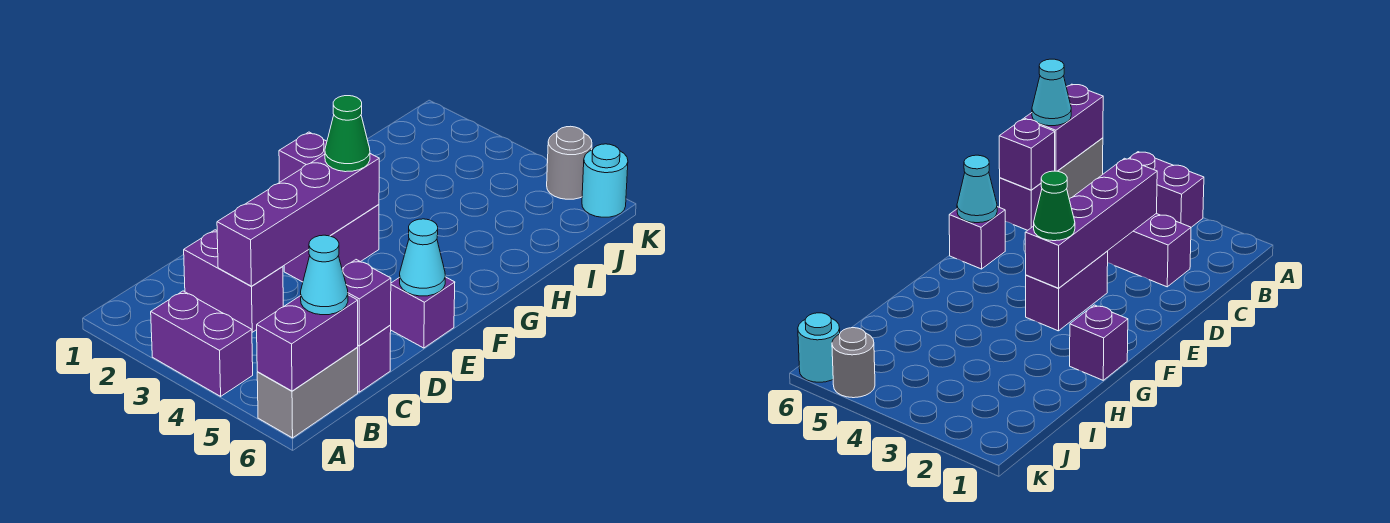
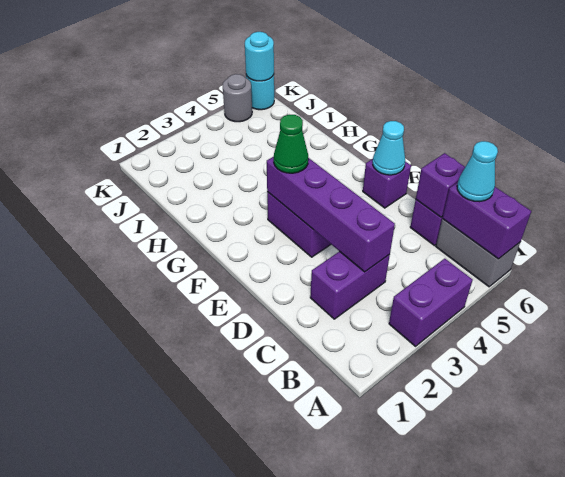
purple 1x1 brick [279,132,327,182] -> none
none -> cyan 1x1 round brick [245,32,274,81]

